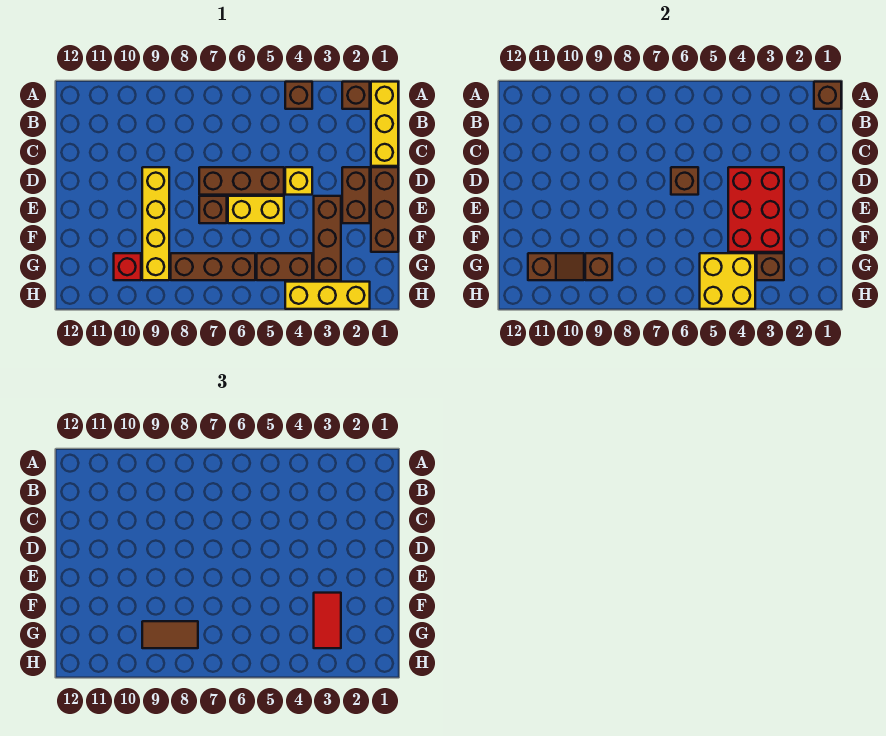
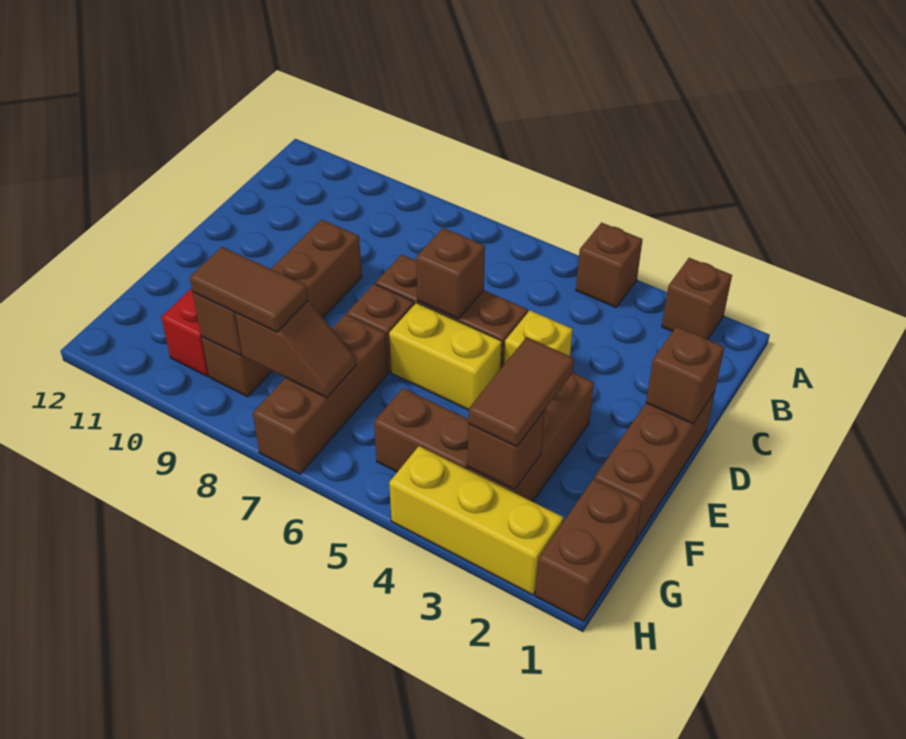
yellow 1x3 brick [371,82,398,166] -> none
brown 1x1 brick [814,82,841,109] -> brown 1x1 brick moved to [646,327,724,424]
brown 1x2 brick [342,167,370,223] -> brown 1x2 brick moved to [535,479,642,621]
red 2x3 brick [728,167,784,252] -> none
yellow 1x4 brick [142,167,169,280] -> brown 1x4 brick [202,220,362,397]
red 1x2 tile [314,593,341,648] -> brown 1x2 tile [468,337,574,447]
yellow 2x2 brick [700,253,755,309] -> none
brown 1x3 brick [171,253,255,280] -> brown 1x3 brick turned to [253,314,388,474]
brown 1x2 slope [528,253,584,280] -> brown 1x2 slope moved to [235,301,356,398]

